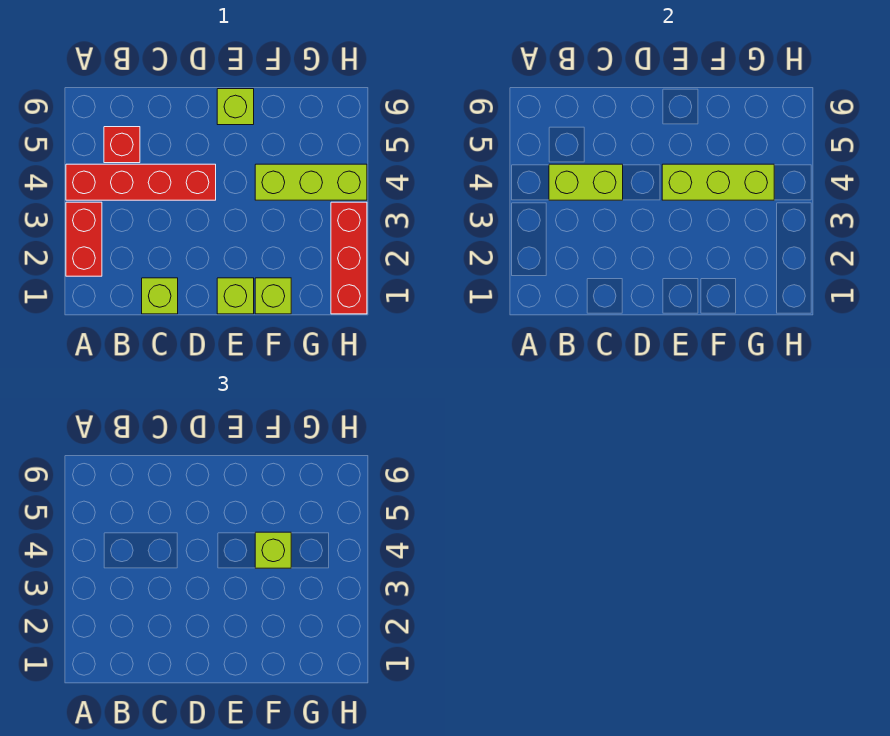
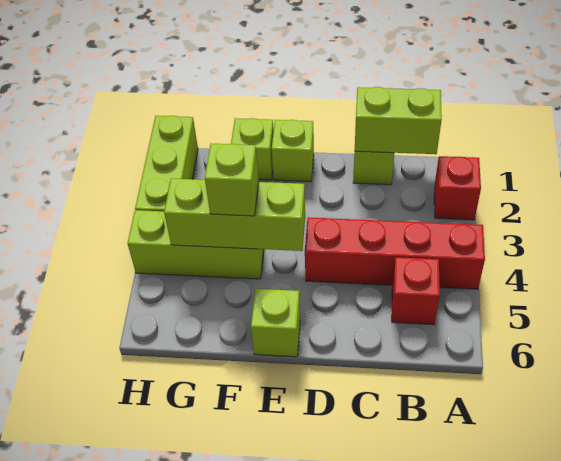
red 1x2 brick [66,202,102,276] -> red 1x1 brick [434,156,481,220]
lime 1x2 brick [549,164,623,200] -> lime 1x2 brick moved to [355,87,442,154]
red 1x3 brick [331,202,367,314] -> lime 1x3 brick [135,116,198,211]

